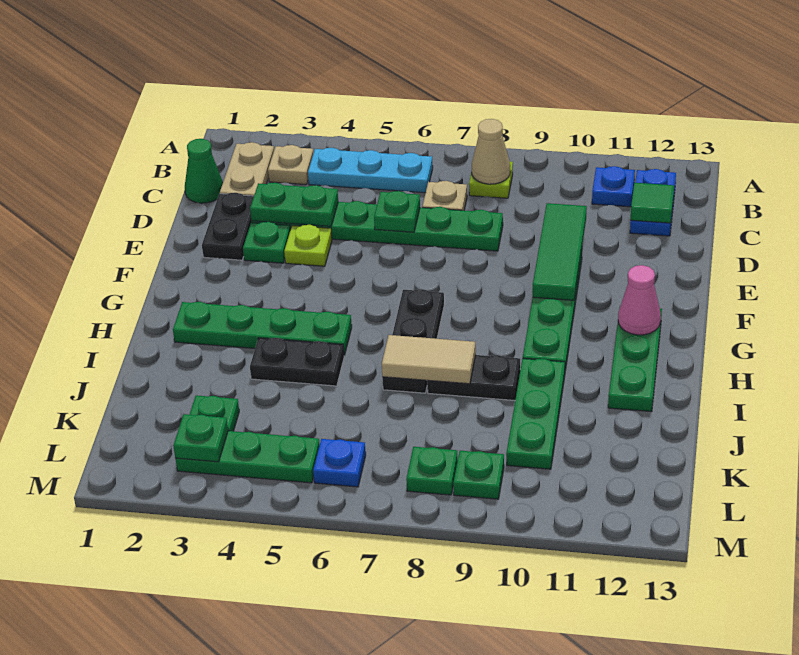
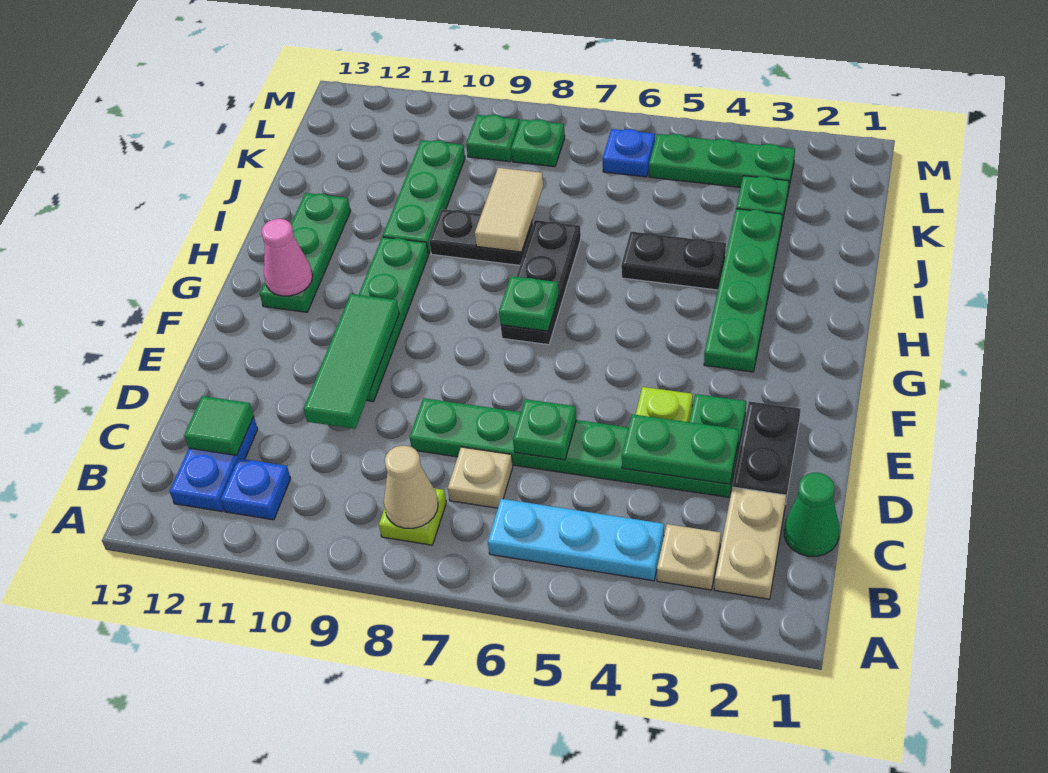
green 1x4 plate [173,302,352,355] -> green 1x4 plate turned to [704,209,782,372]
tan 1x2 tile [382,335,476,384] -> tan 1x2 tile turned to [475,168,543,252]
green 1x1 plate [173,414,228,462] -> green 1x1 plate moved to [499,276,559,331]

